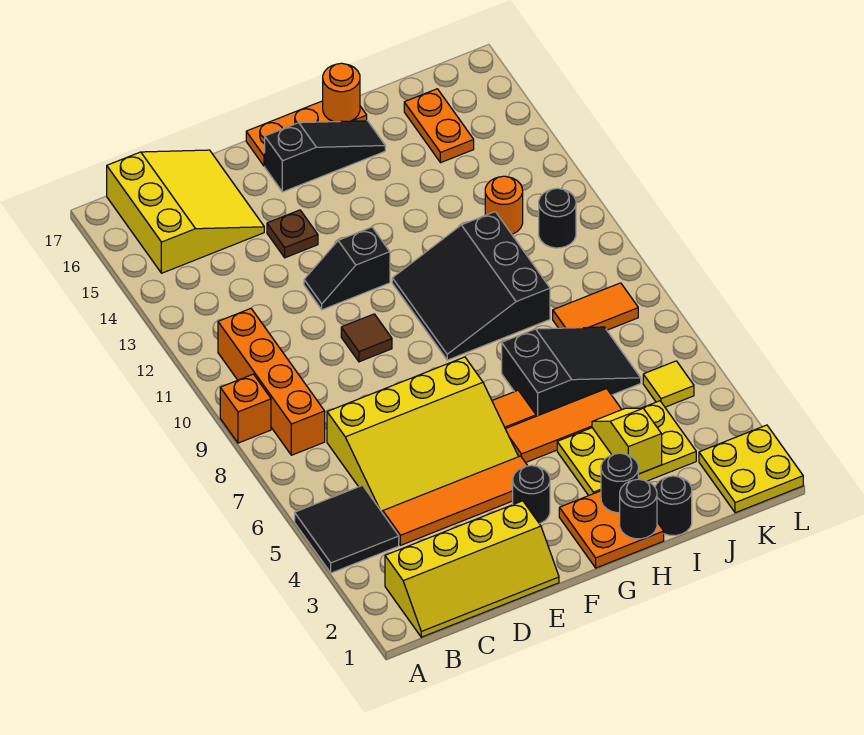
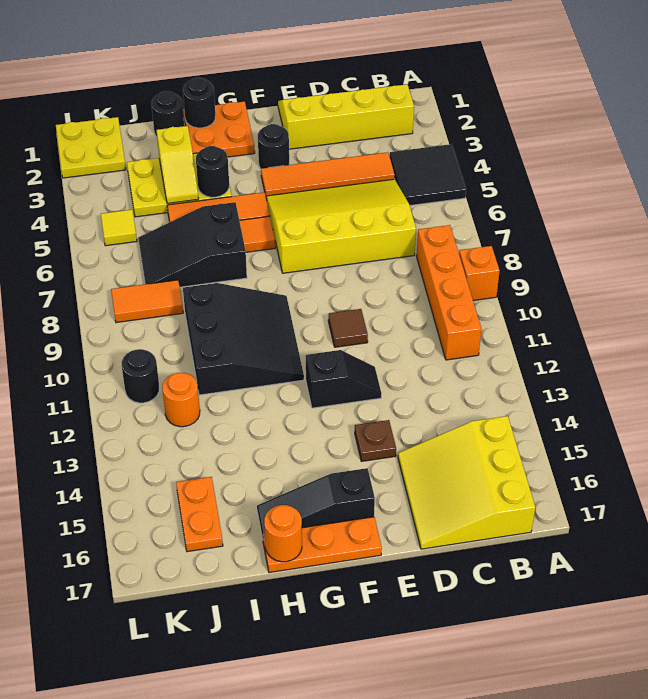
black 1x1 round brick [601,453,638,513] -> black 1x1 round brick moved to [196,146,229,197]

